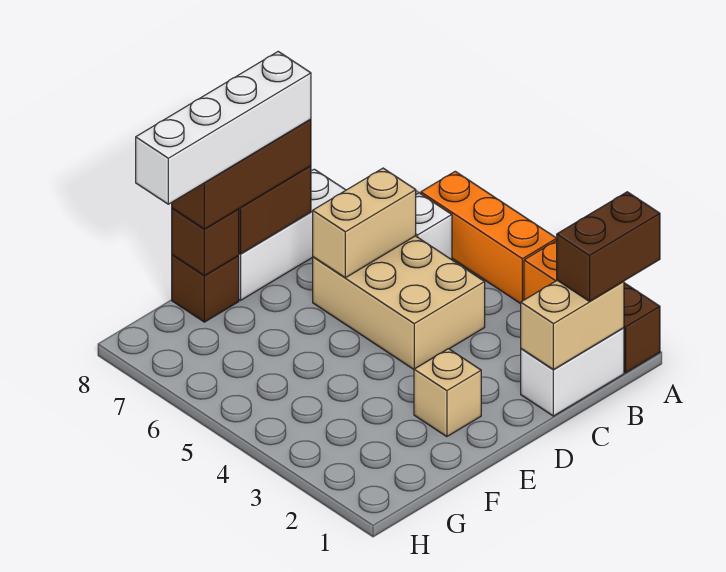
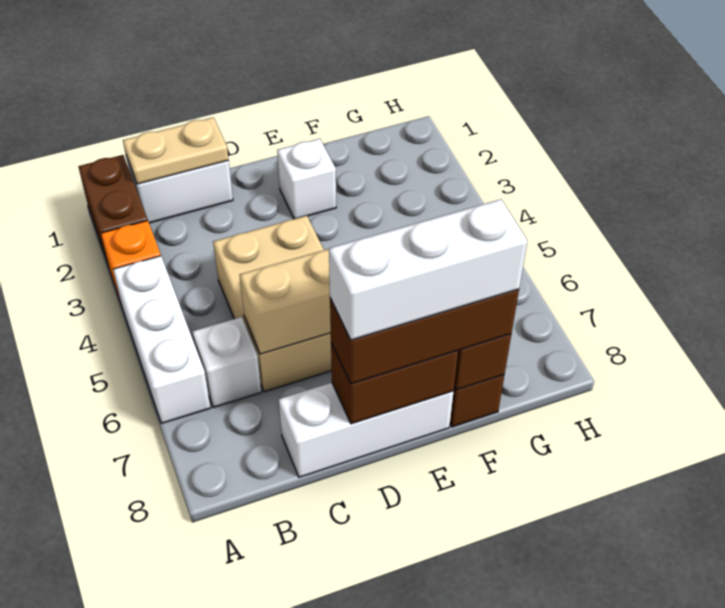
brown 1x2 brick [557,192,660,301] -> none
orange 1x3 brick [421,171,557,304] -> white 1x3 brick [113,256,210,423]
tan 1x2 brick [521,280,624,370] -> tan 1x2 plate [123,117,229,184]
white 1x4 brick [136,52,311,204] -> white 1x3 brick [329,199,527,340]
tan 1x1 brick [414,349,481,437] -> white 1x1 brick [277,139,336,219]

